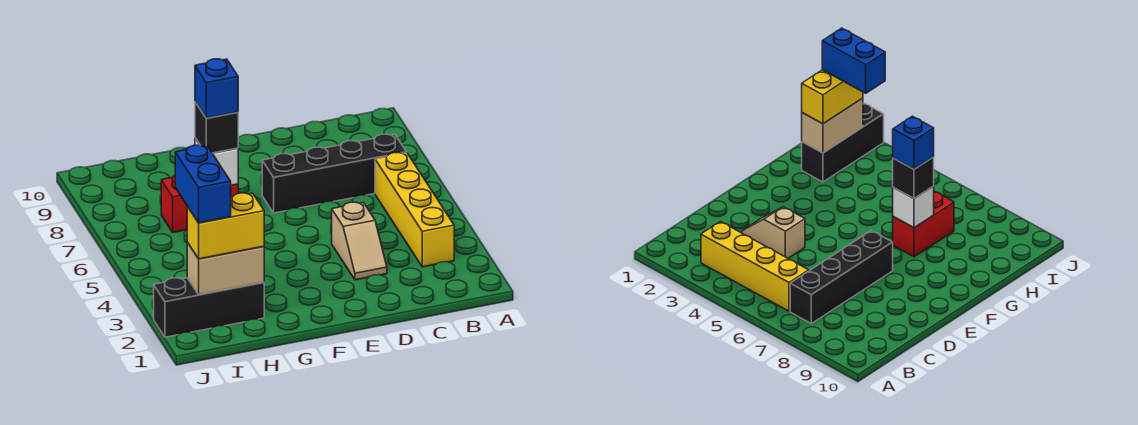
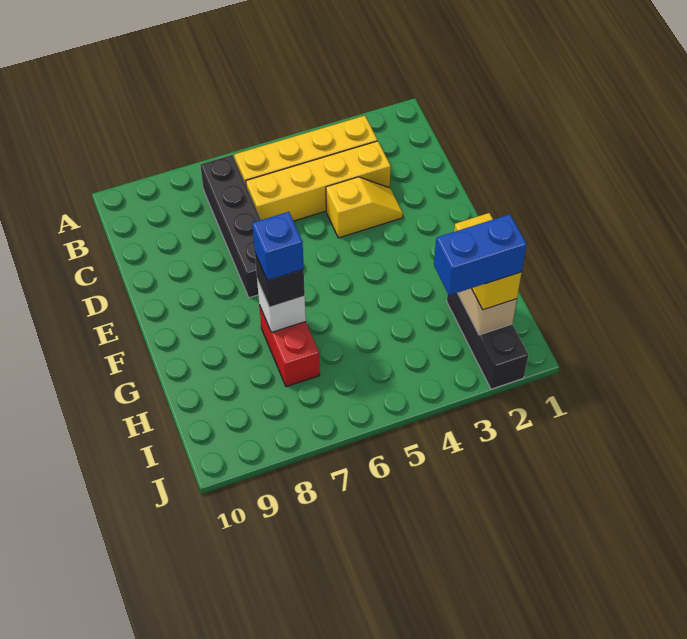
none -> yellow 1x4 brick [246,141,391,221]
tan 1x2 slope [332,202,387,280] -> yellow 1x2 slope [326,177,403,238]

